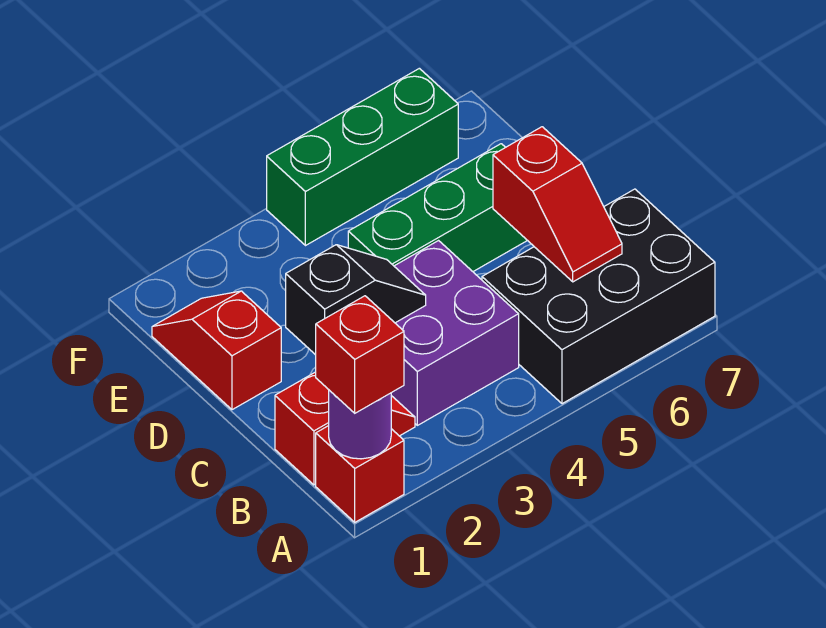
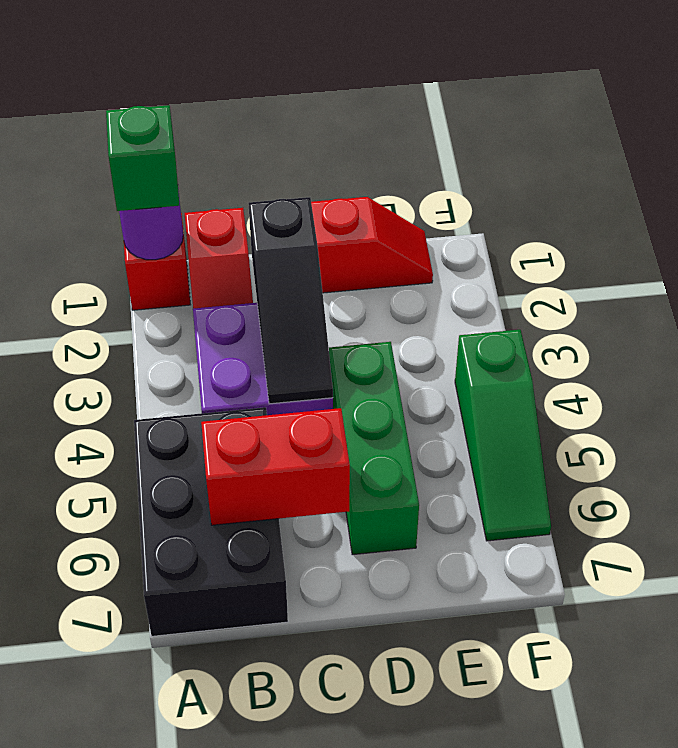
red 1x1 brick [316,296,404,413] -> green 1x1 brick [106,105,179,211]
red 1x2 slope [493,127,622,282] -> red 1x2 brick [201,408,350,525]
black 1x2 slope [286,245,426,355] -> black 1x3 slope [249,197,333,404]
green 1x3 brick [267,68,458,246] -> green 1x3 slope [455,330,551,541]

